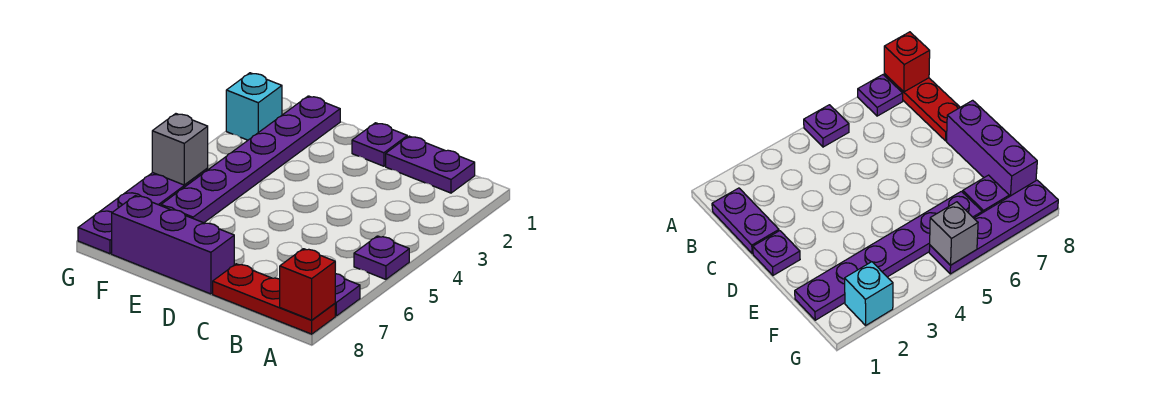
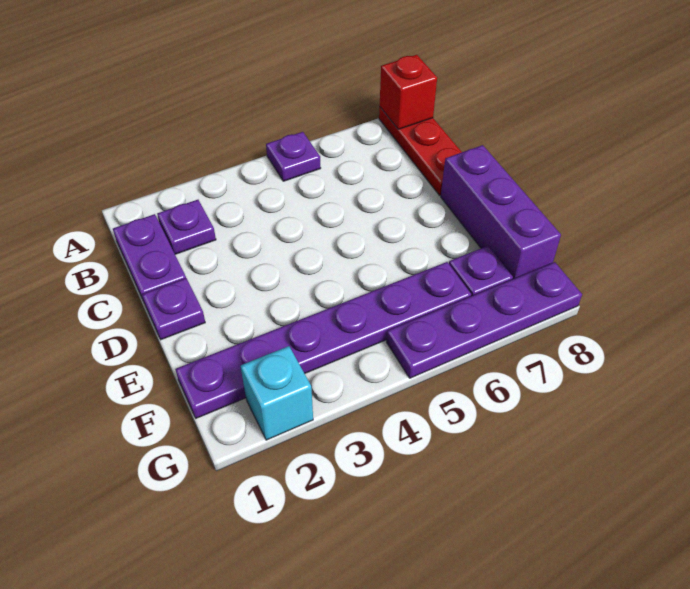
purple 1x1 plate [335,274,360,316] -> purple 1x1 plate moved to [157,200,216,254]
grey 1x1 brick [152,114,208,185] -> none

